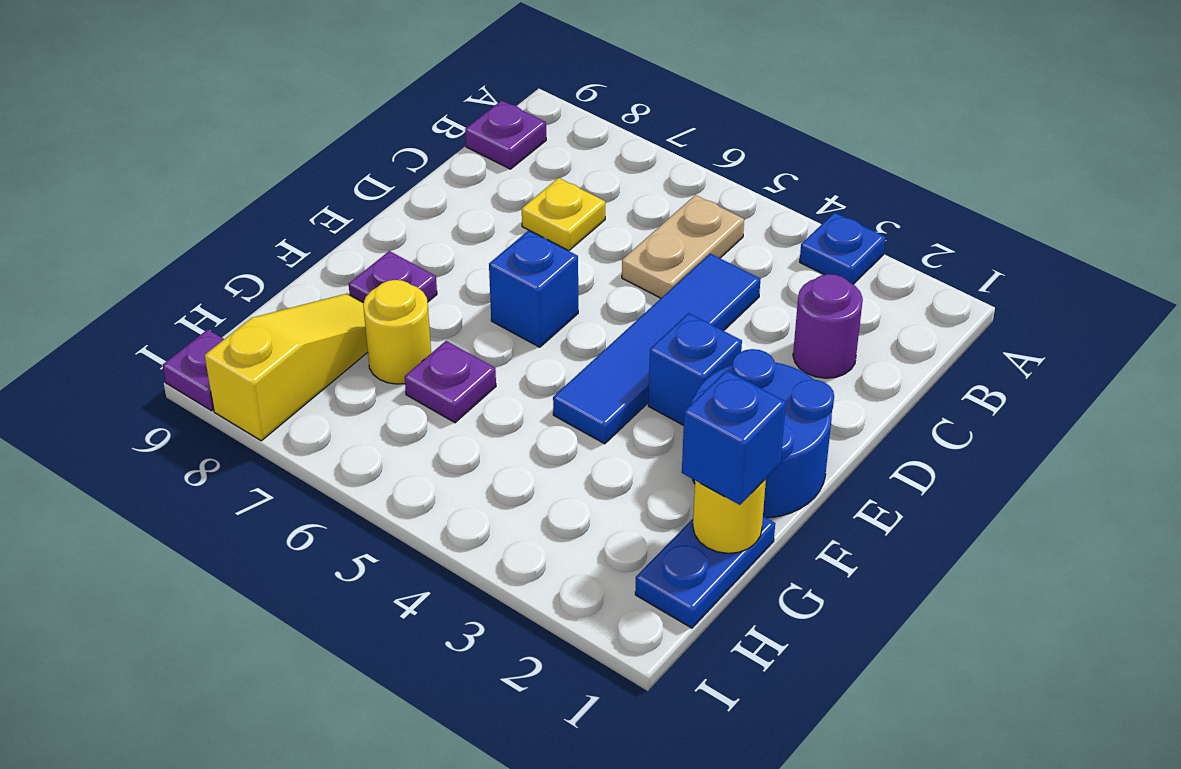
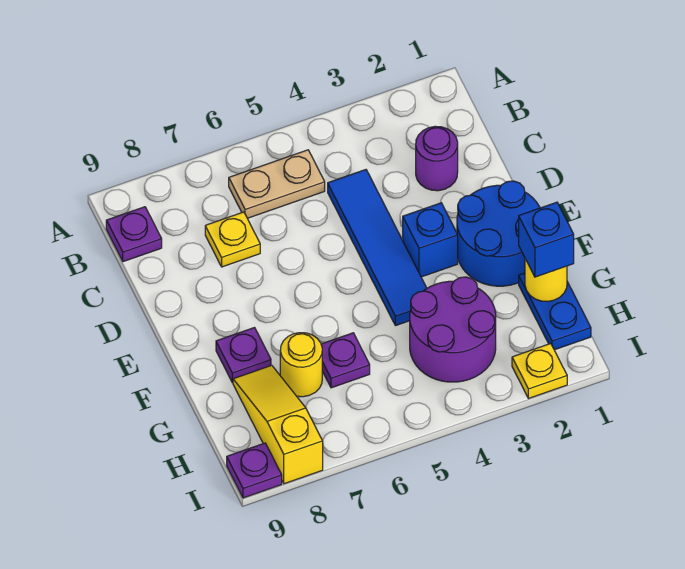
blue 1x1 plate [800,213,885,284] -> none
tan 1x2 plate [622,195,744,298] -> tan 1x2 plate turned to [229,150,325,218]
blue 1x1 brick [489,230,578,347] -> none
none -> purple 2x2 round brick [410,277,496,382]
none -> yellow 1x1 plate [512,344,567,399]

